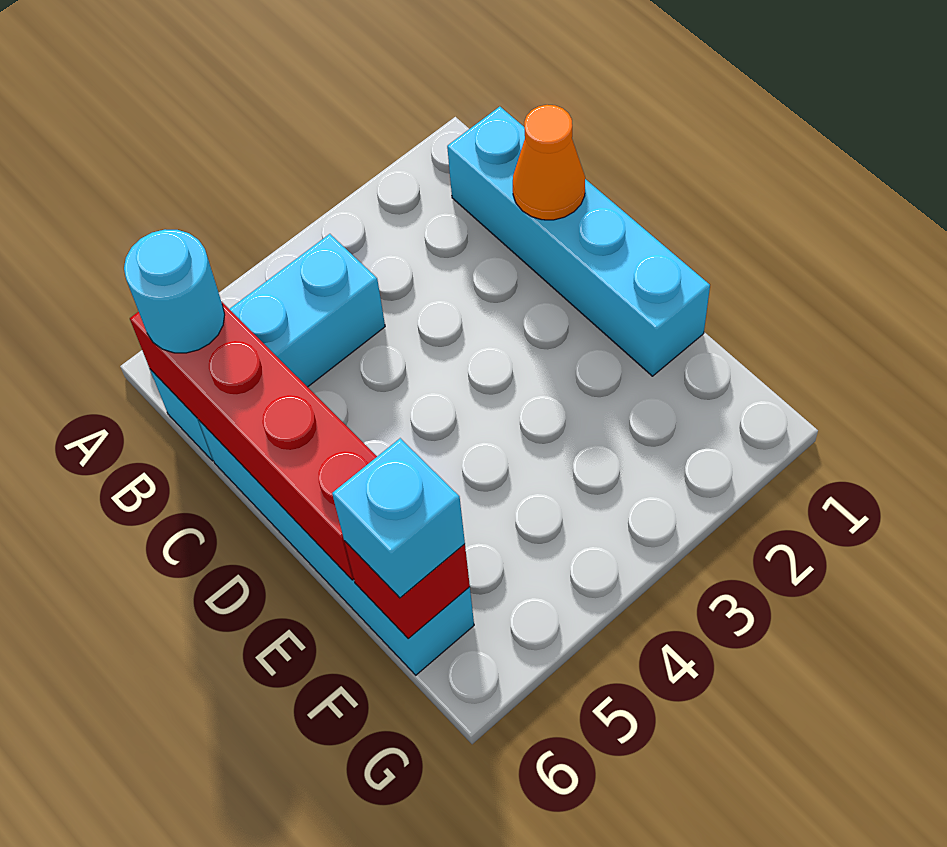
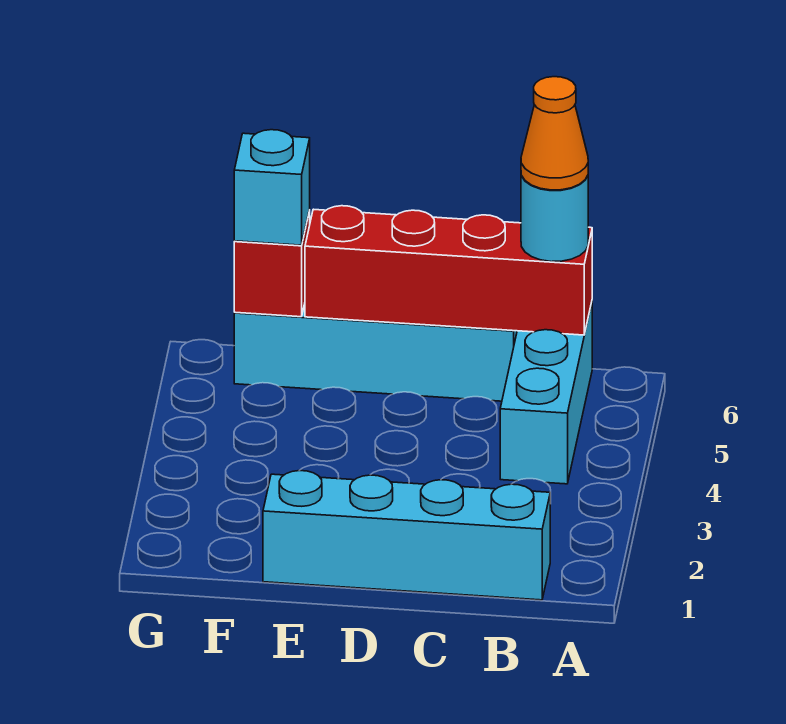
orange 1x1 cone [513,105,585,220] -> orange 1x1 cone moved to [521,77,588,190]

